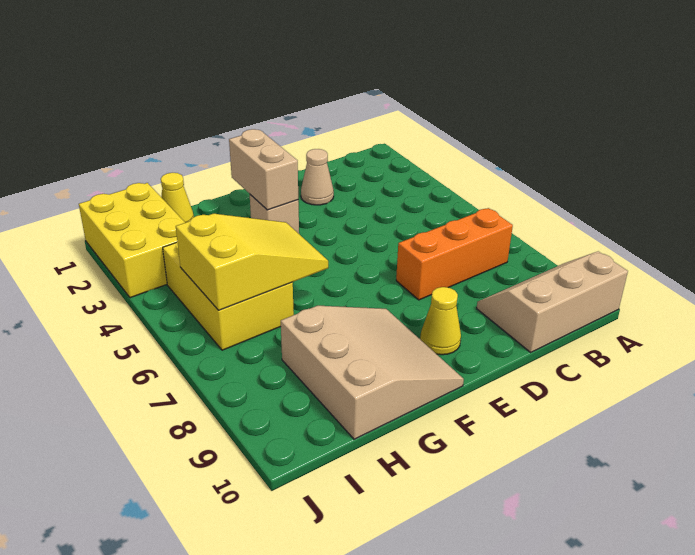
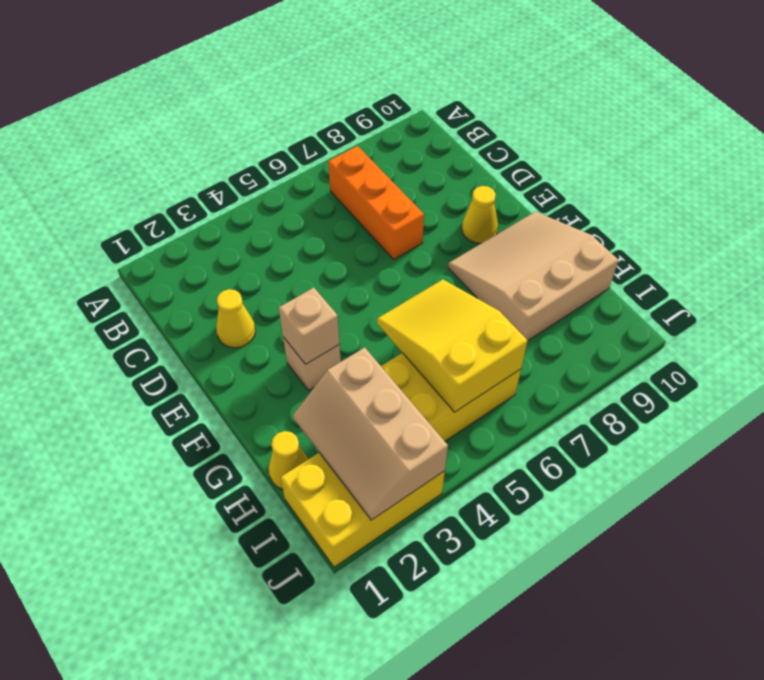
tan 2x3 slope [477,251,628,352] -> tan 2x3 slope moved to [293,347,448,520]
tan 1x1 cone [301,149,334,205] -> yellow 1x1 cone [216,289,255,348]
tan 1x2 brick [229,129,298,210] -> tan 1x1 brick [279,288,340,364]

